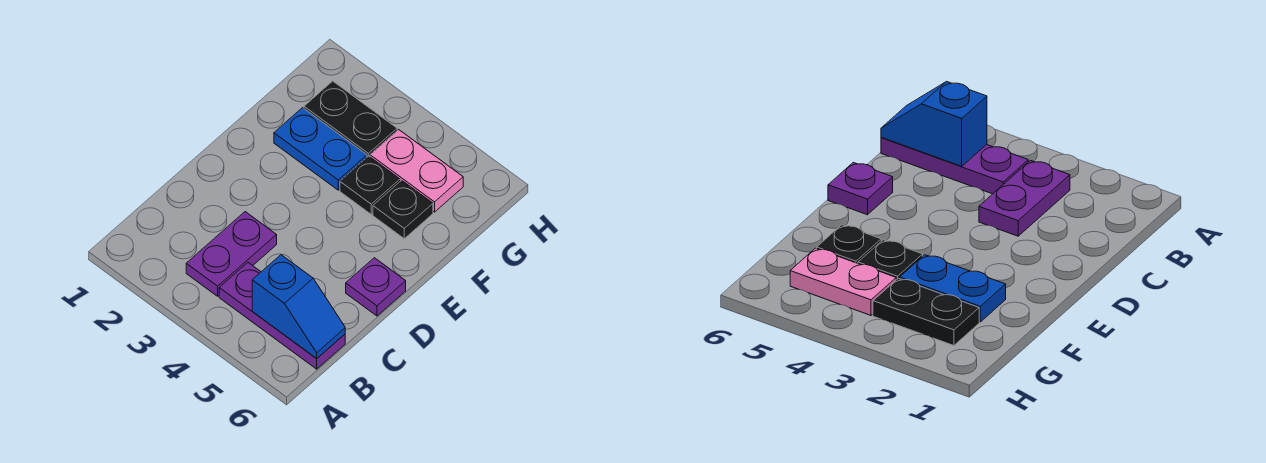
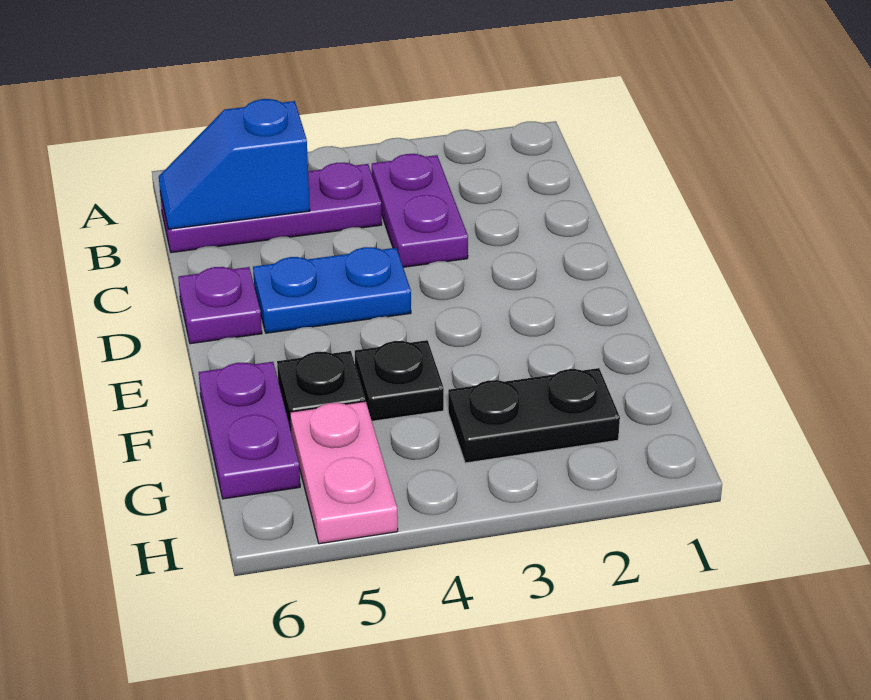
blue 1x2 plate [274,108,367,190] -> blue 1x2 plate moved to [253,247,411,333]
none -> purple 1x2 plate [199,362,300,499]
pink 1x2 plate [370,130,463,212] -> pink 1x2 plate turned to [290,401,398,544]

